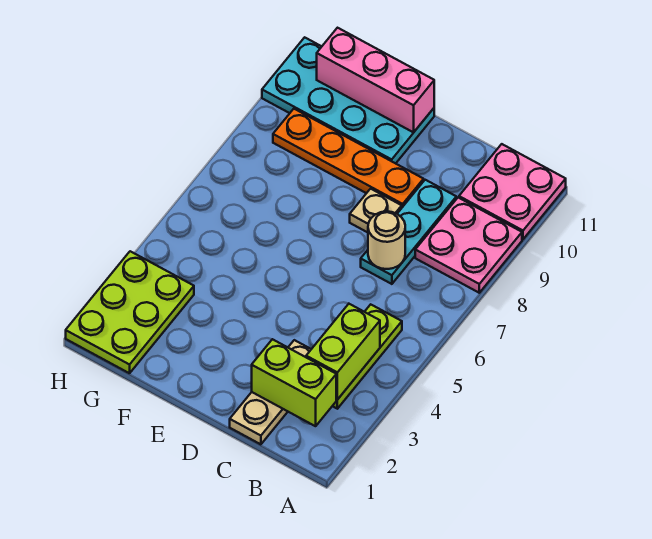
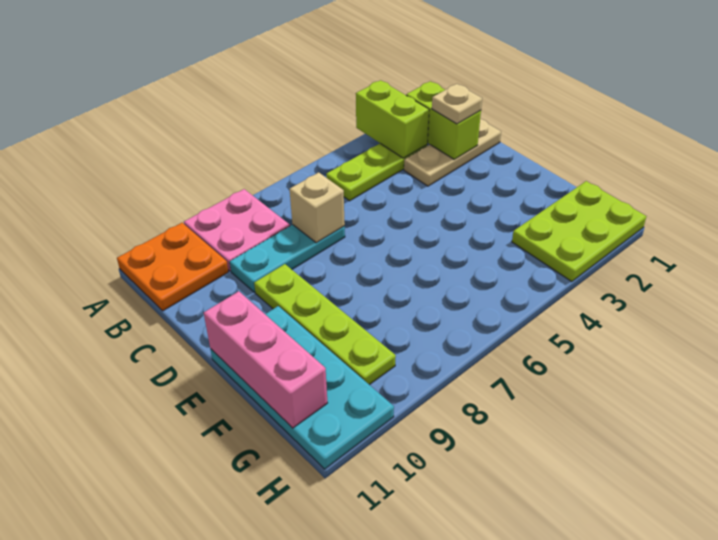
pink 2x2 plate [459,144,566,239] -> orange 2x2 plate [117,223,228,311]
lime 1x2 brick [306,304,380,400] -> lime 1x2 brick turned to [356,80,429,158]
tan 1x1 round brick [368,211,405,269] -> tan 1x1 brick [290,172,345,243]
tan 1x1 plate [350,189,402,232] -> tan 1x1 plate moved to [432,84,482,124]
orange 1x4 plate [273,109,424,207] -> lime 1x4 plate [254,264,396,385]

